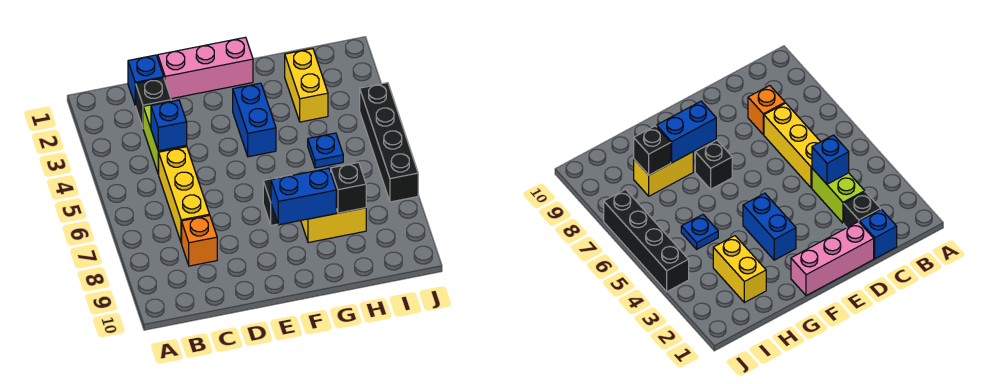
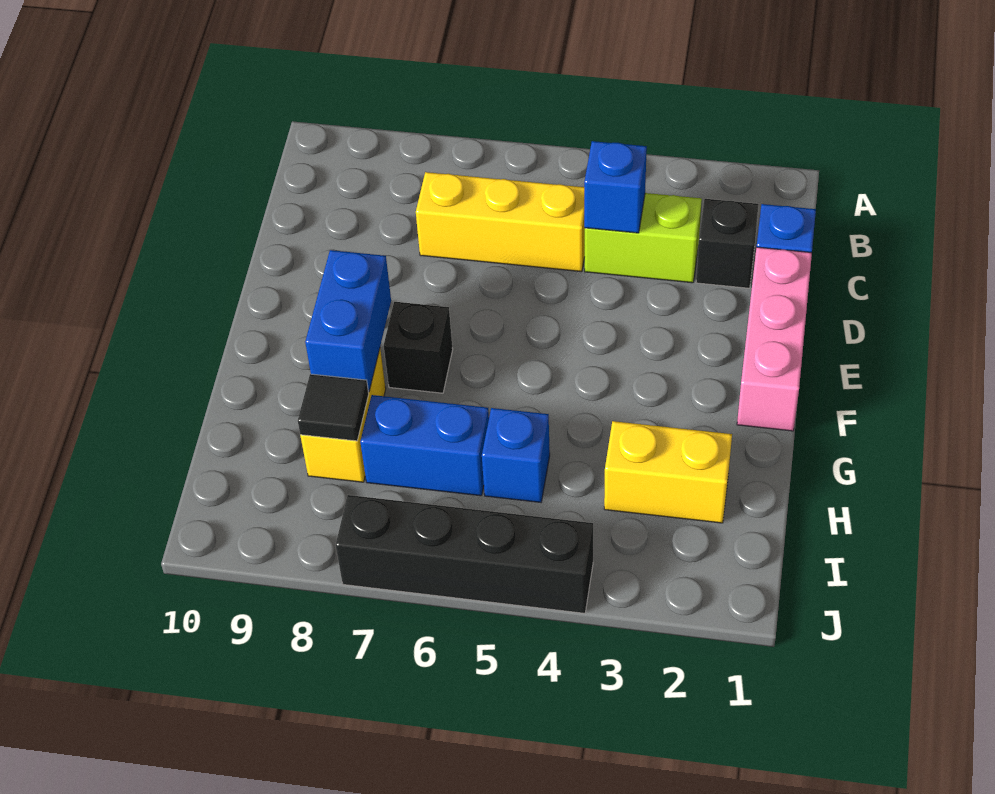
orange 1x1 brick [182,215,217,266] -> none
blue 1x2 brick [233,83,276,157] -> blue 1x2 brick moved to [360,395,489,496]
blue 1x1 plate [308,133,343,168] -> blue 1x1 brick [482,408,550,502]
black 1x1 brick [331,162,366,213] -> black 1x1 tile [298,374,369,441]

